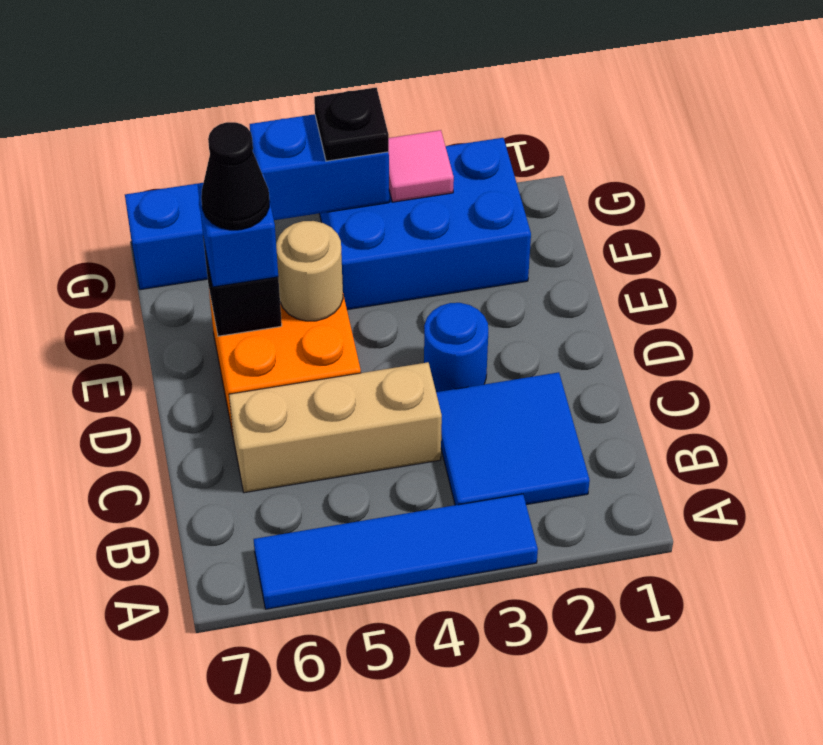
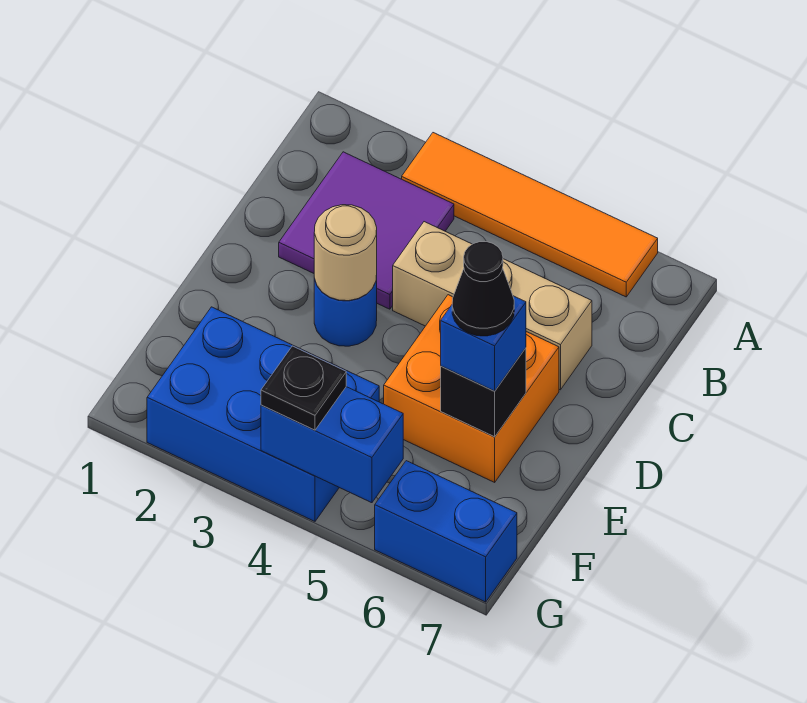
blue 1x4 tile [254,494,538,609] -> orange 1x4 tile [402,133,658,297]
blue 2x2 tile [436,372,590,505] -> purple 2x2 tile [279,152,454,309]
tan 1x1 round brick [276,221,343,321] -> tan 1x1 round brick moved to [314,205,377,301]
pink 1x1 tile [389,130,454,202] -> none

